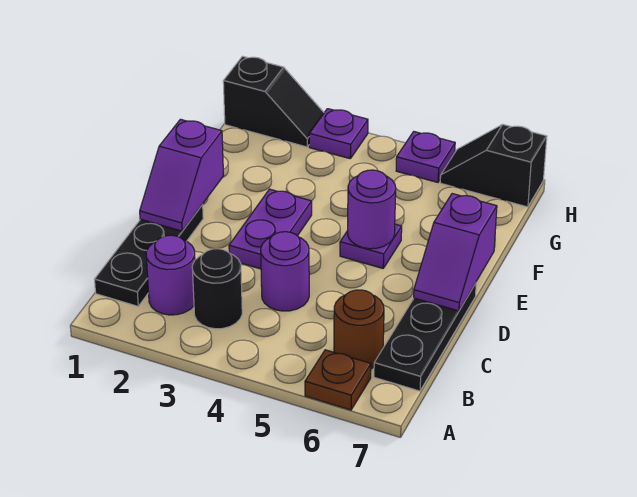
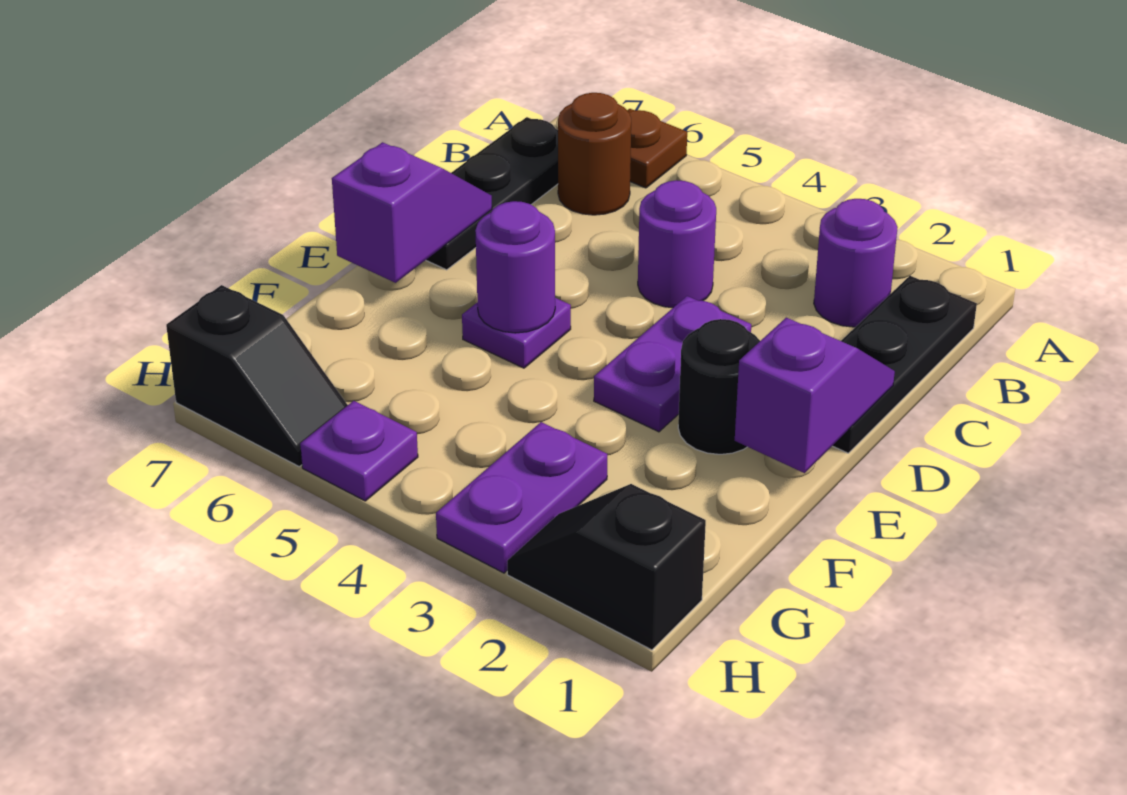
black 1x1 round brick [192,249,242,329] -> black 1x1 round brick moved to [678,319,760,454]
purple 1x1 plate [309,109,368,159] -> purple 1x2 plate [436,422,607,573]

